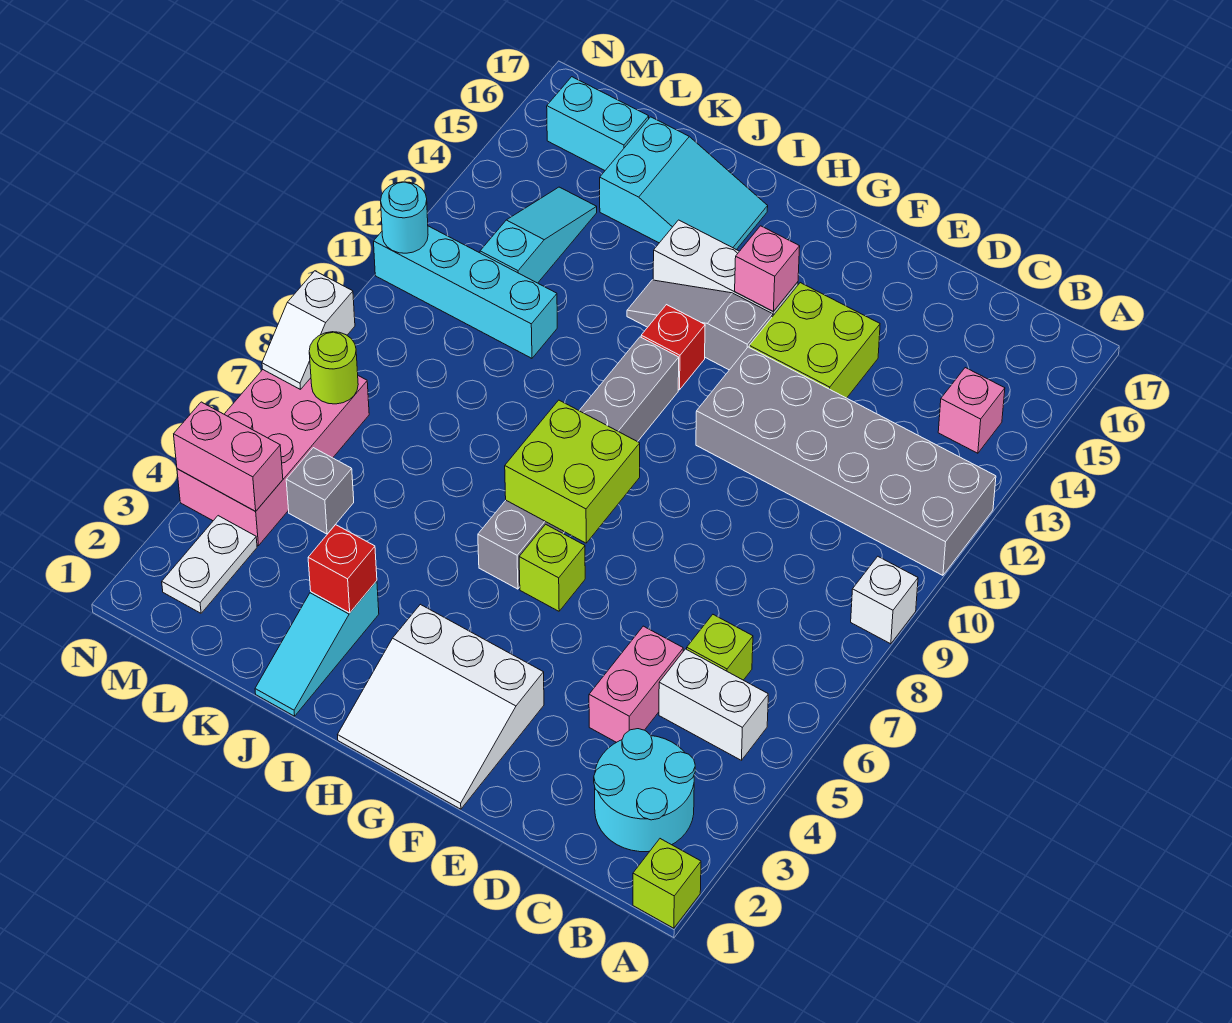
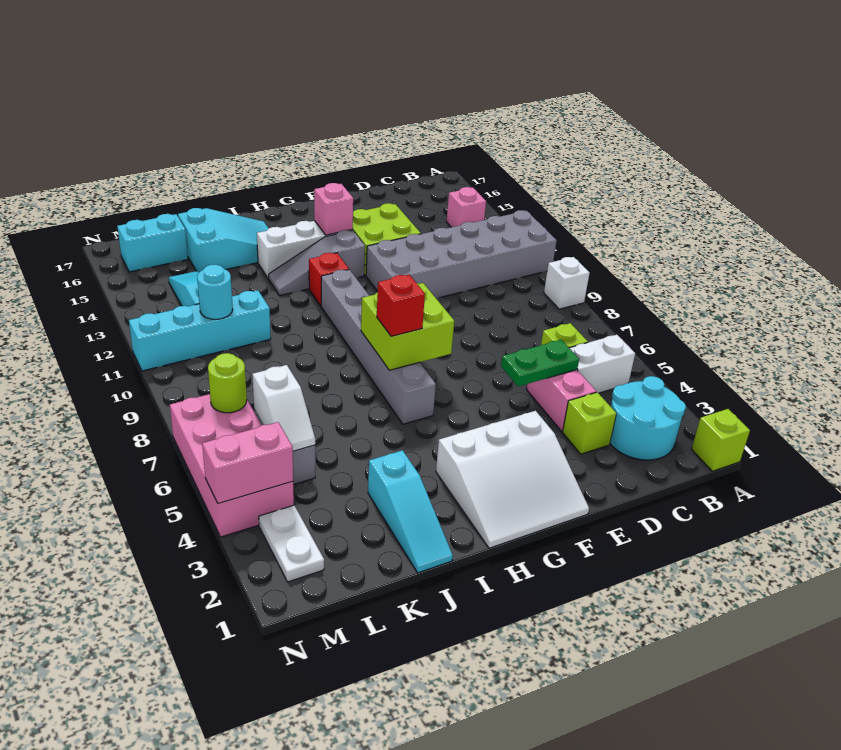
none -> green 1x2 plate [501,340,579,386]
lime 1x1 brick [519,524,585,611] -> lime 1x1 brick moved to [563,392,616,454]
red 1x1 brick [308,525,377,613] -> red 1x1 brick moved to [377,275,425,336]
white 1x2 slope [262,271,355,390] -> white 1x2 slope moved to [252,365,315,451]
cyan 1x1 round brick [381,182,428,253] -> cyan 1x1 round brick moved to [197,265,233,319]

